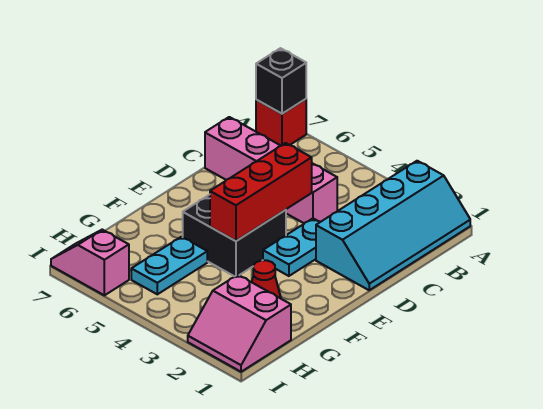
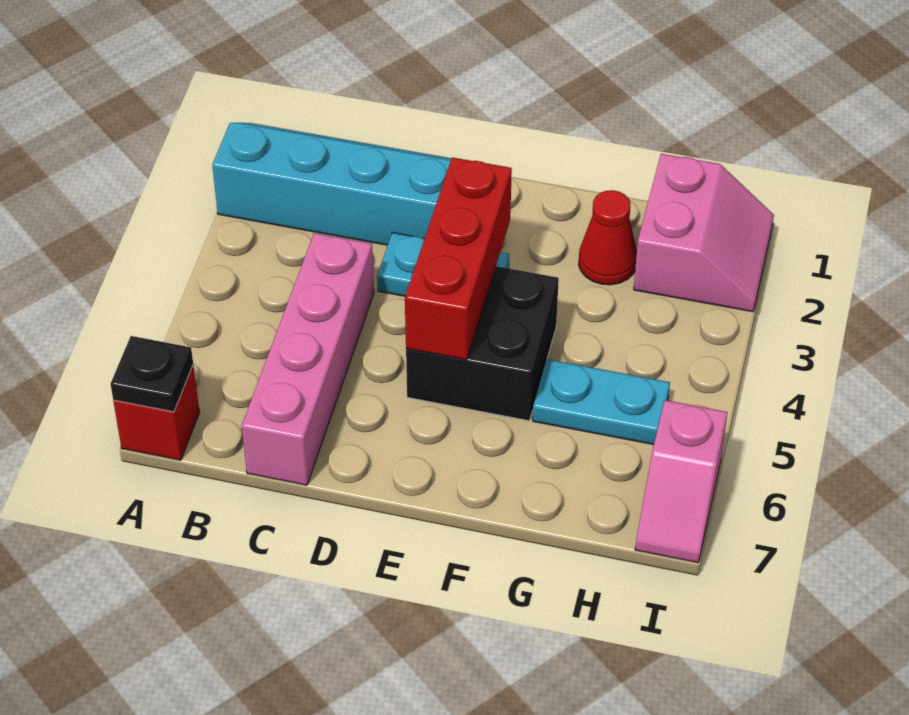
black 1x1 brick [256,48,306,114] -> black 1x1 plate [111,336,193,412]
red 1x3 brick [210,143,312,241] -> red 1x3 brick turned to [405,157,512,360]

